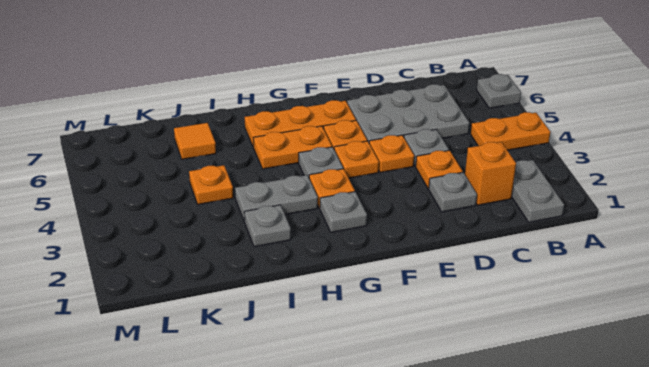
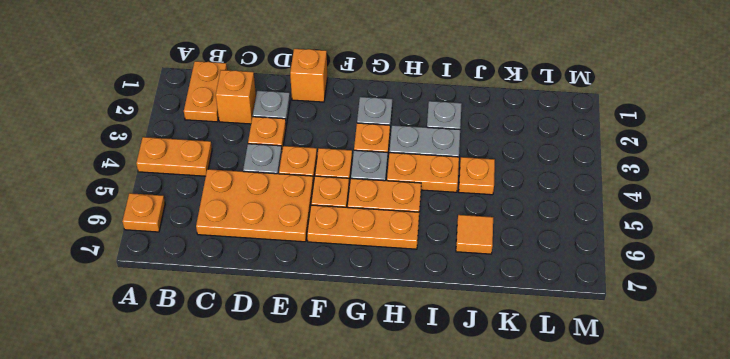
grey 1x1 plate [477,74,521,108] -> orange 1x1 plate [122,193,165,232]
grey 1x2 plate [512,160,564,222] -> orange 1x2 plate [184,61,227,122]
grey 2x3 plate [347,84,470,142] -> orange 2x3 plate [196,169,313,242]
none -> orange 1x1 brick [290,49,327,102]
none -> orange 1x2 plate [387,153,459,192]

